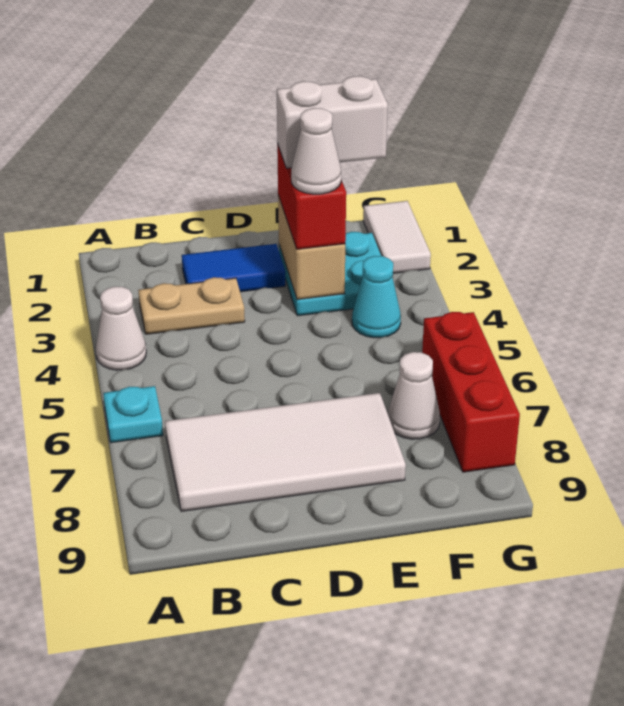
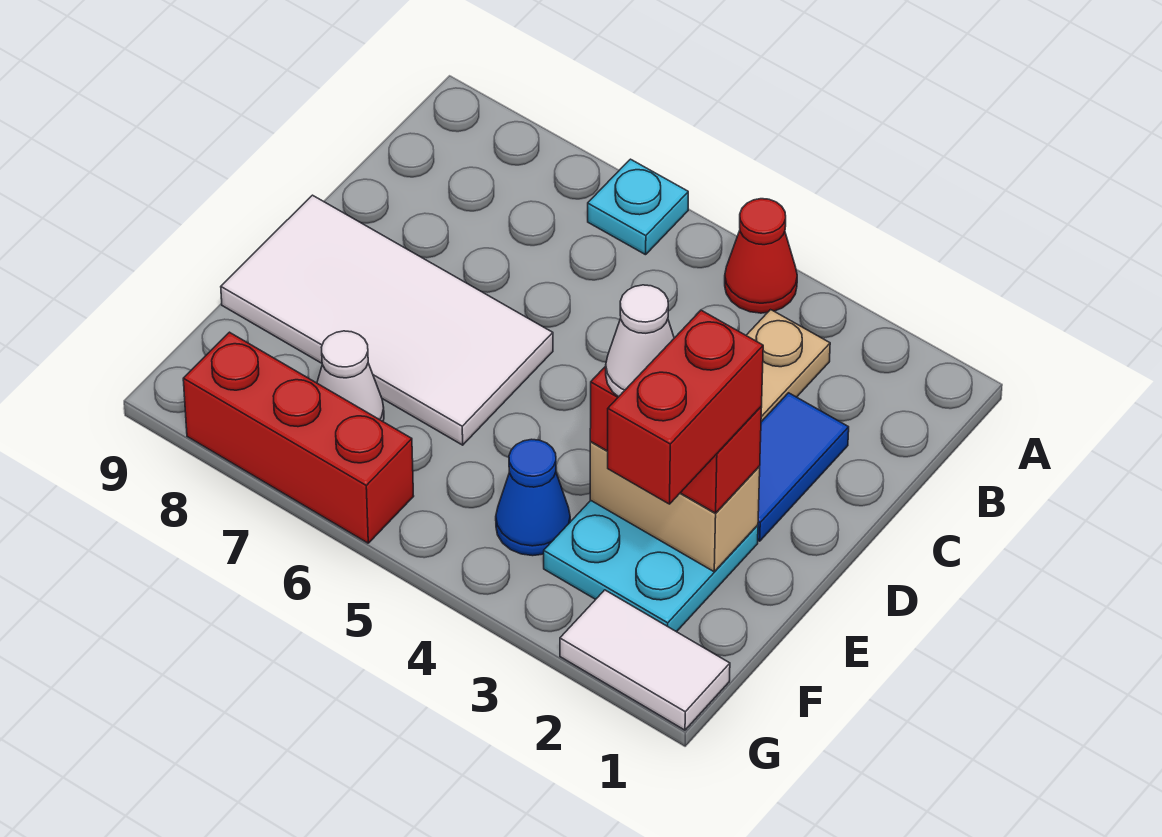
white 1x1 cone [96,287,146,370] -> red 1x1 cone [725,199,797,313]
white 2x4 tile [165,393,406,511] -> white 2x4 tile turned to [221,195,553,445]
white 1x2 brick [277,76,388,168] -> red 1x2 brick [608,310,763,504]
cyan 1x1 cone [352,256,401,338] -> blue 1x1 cone [496,439,570,556]

